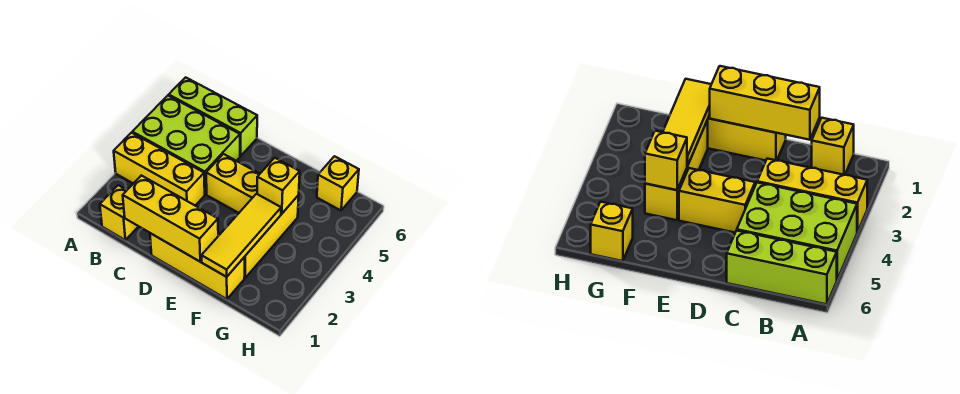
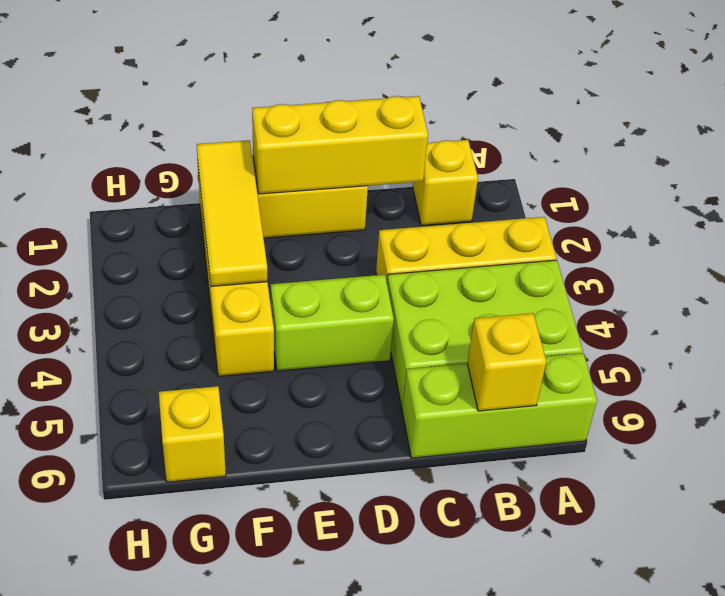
yellow 1x2 brick [206,154,260,213] -> lime 1x2 brick [271,275,394,371]
yellow 1x1 brick [257,158,300,214] -> yellow 1x1 brick moved to [467,313,546,411]

